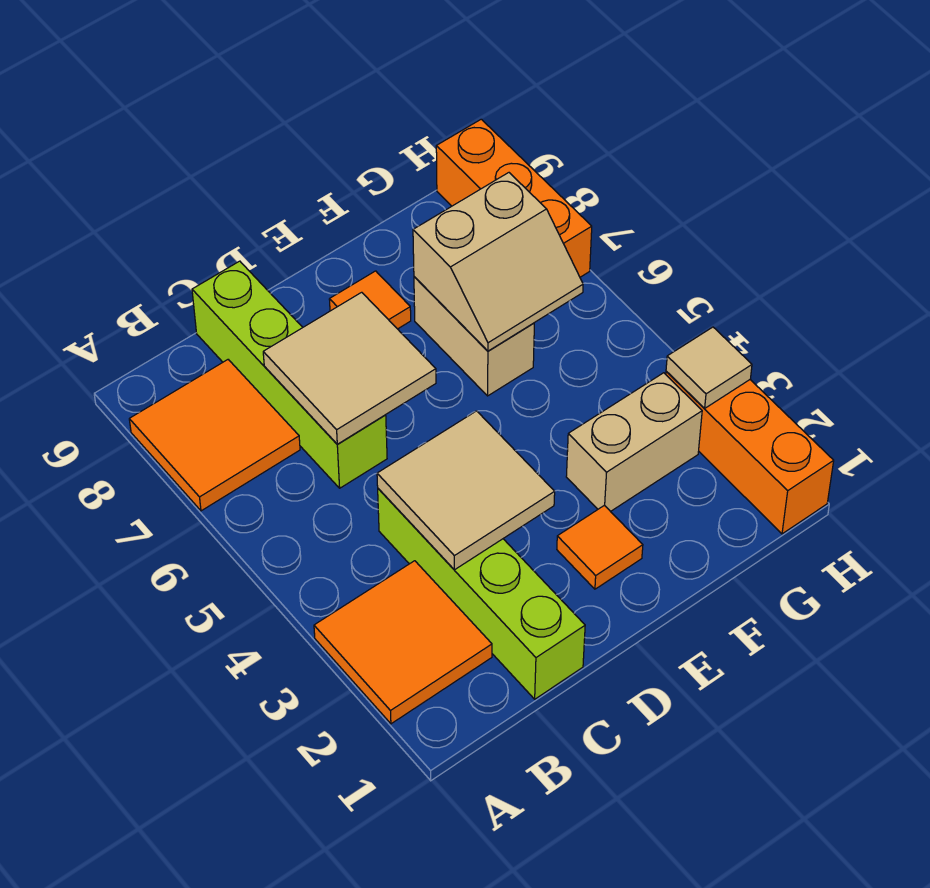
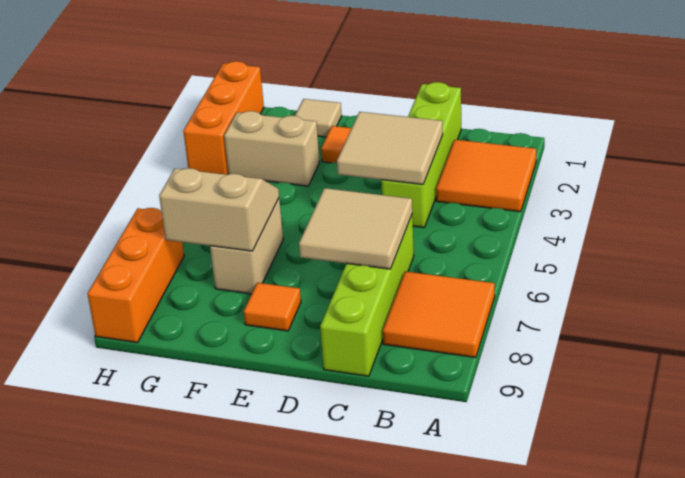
tan 1x1 tile [666,327,752,409] -> tan 1x1 tile moved to [295,99,342,137]

